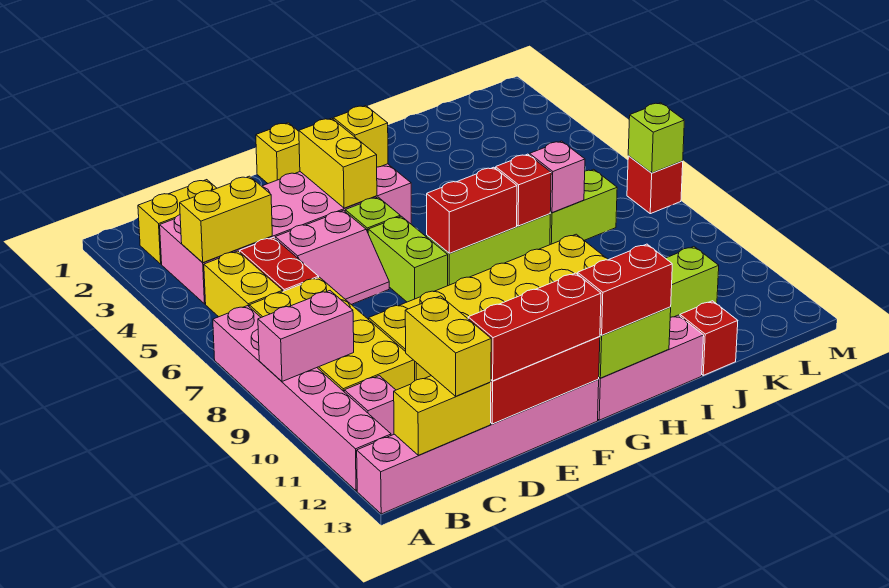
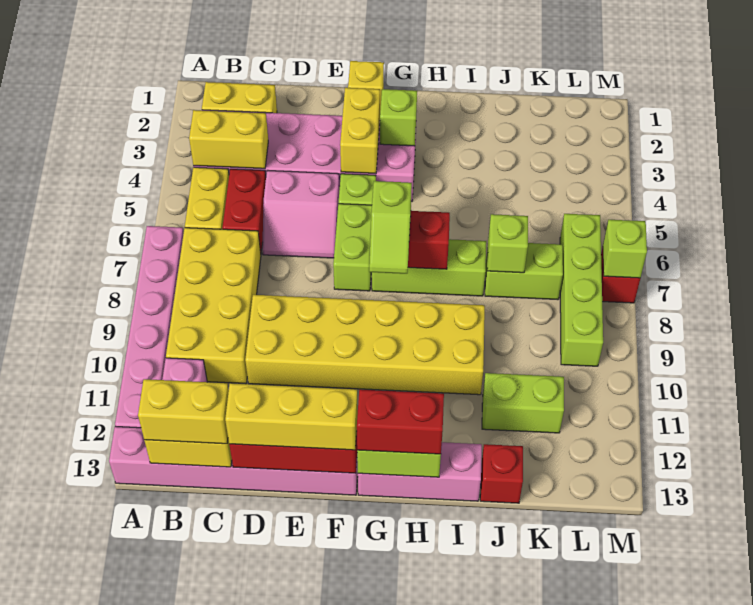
pink 1x2 brick [258,291,354,381] -> none
yellow 1x2 brick [405,296,491,396] -> yellow 1x2 brick turned to [138,379,229,444]
red 1x3 brick [468,273,601,381] -> yellow 1x3 brick [225,383,358,450]
yellow 1x1 brick [333,106,388,167] -> lime 1x1 brick [380,89,417,146]
none -> lime 1x2 slope [369,181,412,274]
red 1x1 brick [496,154,551,226] -> none
pink 1x1 brick [530,141,585,213] -> lime 1x1 brick [487,214,528,273]
none -> lime 1x4 brick [560,214,603,366]

